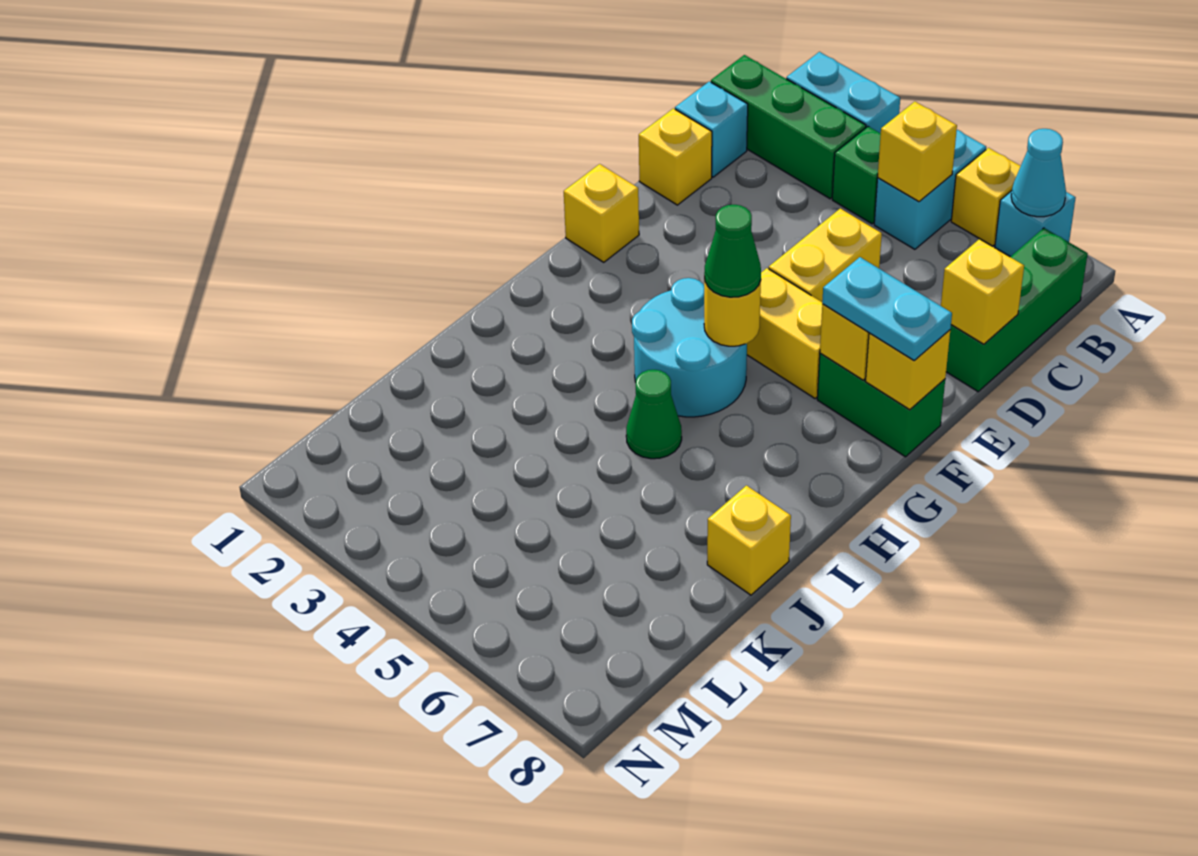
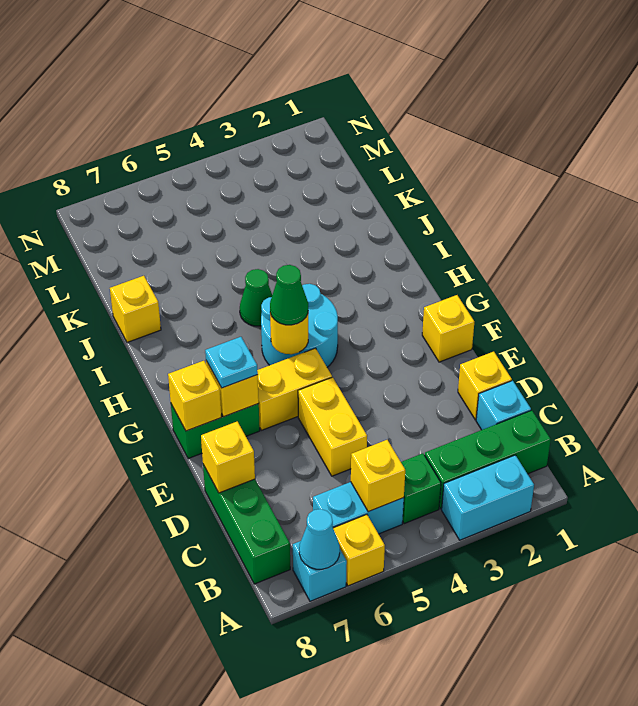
cyan 1x2 brick [874,130,986,249] -> cyan 1x2 brick turned to [313,482,404,534]
cyan 1x2 plate [822,257,952,361] -> cyan 1x1 plate [205,337,258,388]

